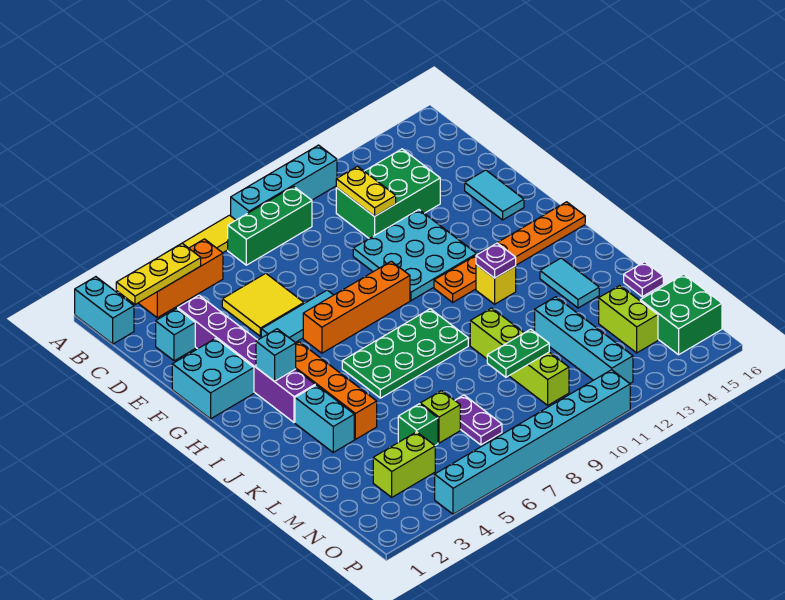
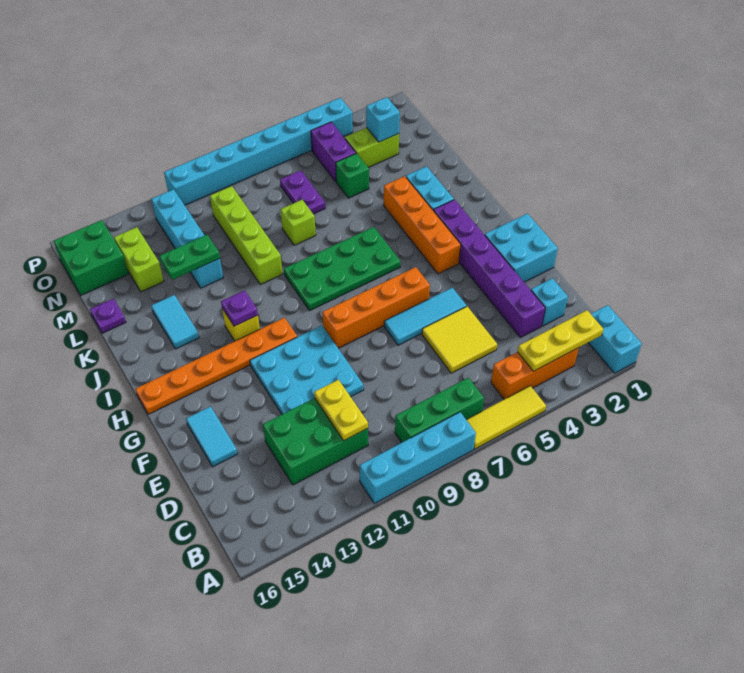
cyan 1x1 brick [256,329,296,381] -> cyan 1x1 brick moved to [366,97,400,142]
lime 1x1 brick [420,391,460,443] -> lime 1x1 brick moved to [281,200,316,245]
green 1x2 plate [487,329,549,377] -> green 1x2 plate moved to [160,235,220,280]
none -> purple 1x2 brick [311,122,356,182]

